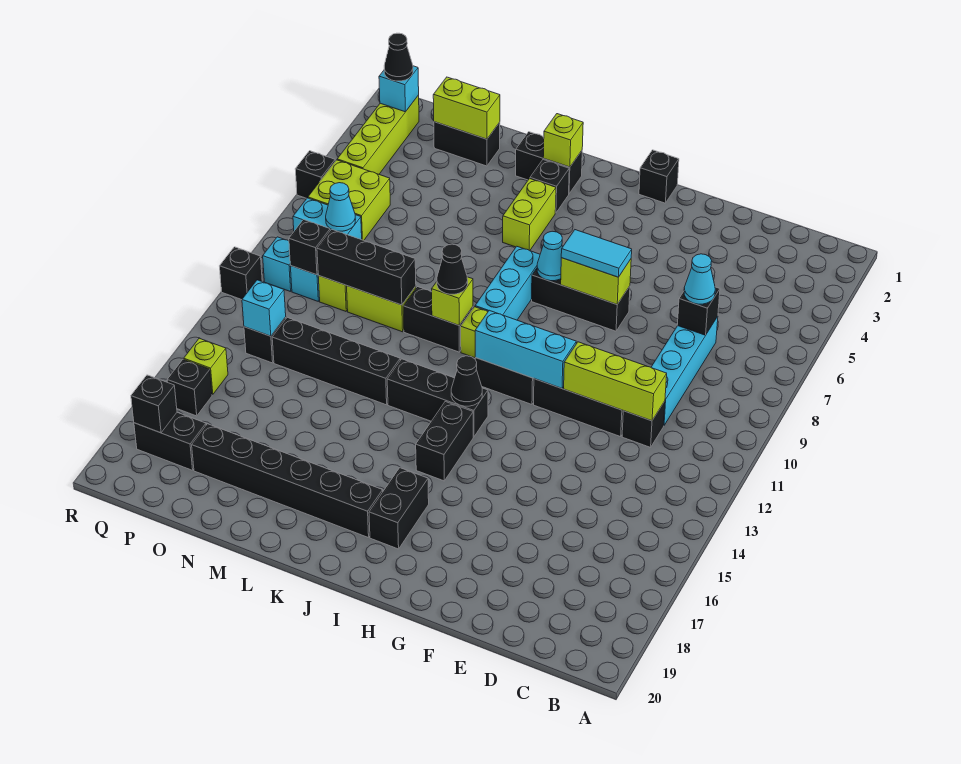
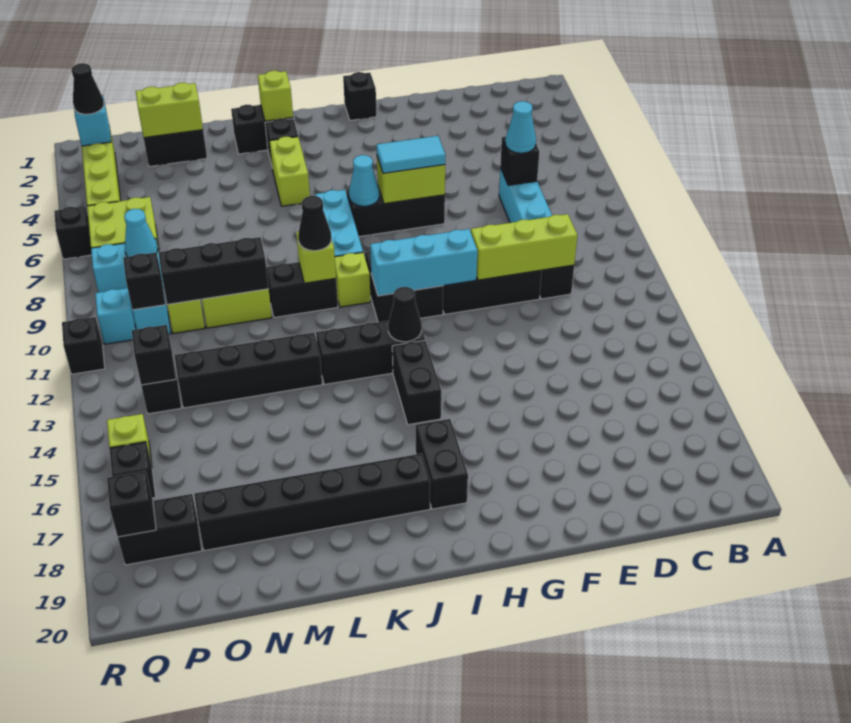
cyan 1x1 brick [242,280,286,336] -> black 1x1 brick [132,325,176,385]

